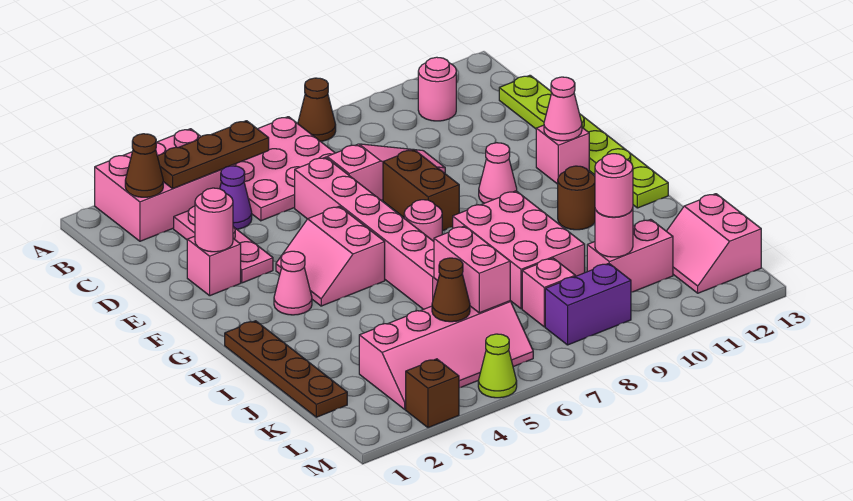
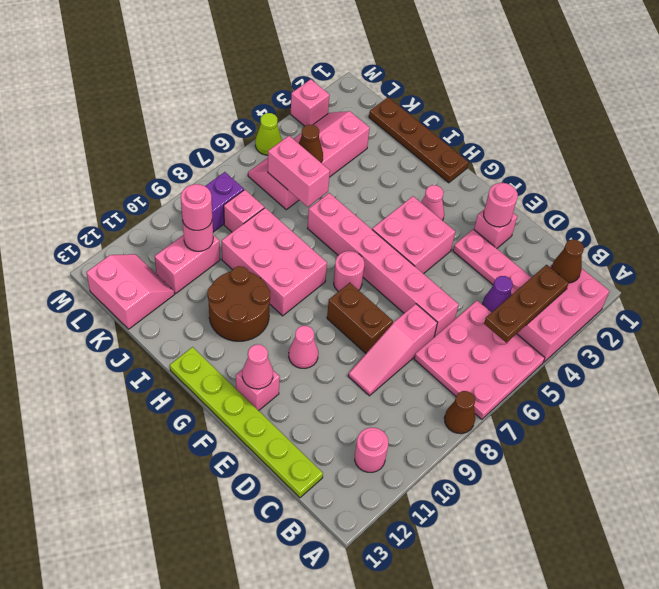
pink 2x2 slope [276,206,385,306] -> pink 2x2 brick [372,196,455,274]
brown 1x1 round brick [558,166,595,230] -> brown 2x2 round brick [207,266,270,341]
brown 1x1 brick [406,359,459,428] -> pink 1x1 brick [291,79,329,126]

